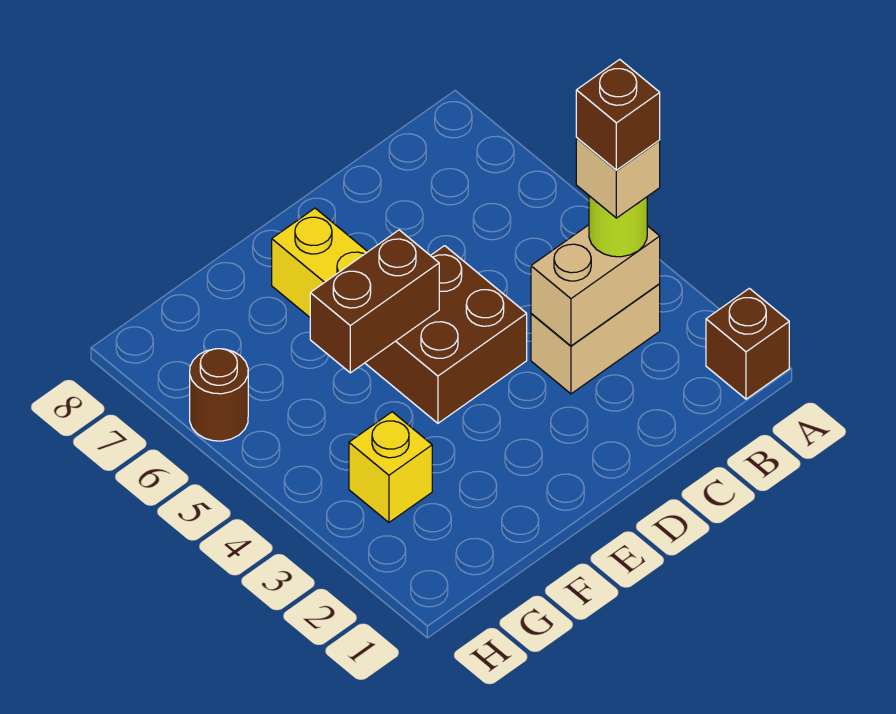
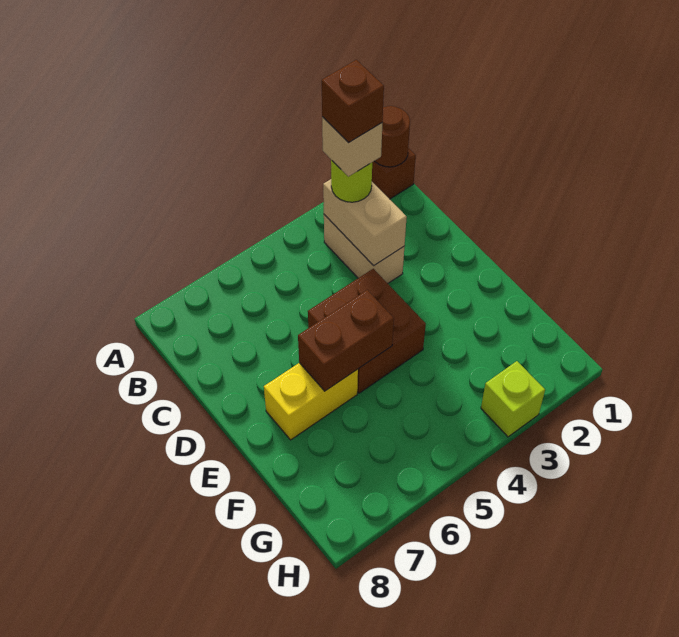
brown 1x2 brick [310,230,439,373] -> brown 1x2 brick turned to [298,290,394,391]
yellow 1x1 brick [349,412,432,522] -> none
none -> lime 1x1 brick [481,361,545,437]
brown 1x1 round brick [190,349,248,441] -> brown 1x1 round brick moved to [375,106,410,167]

